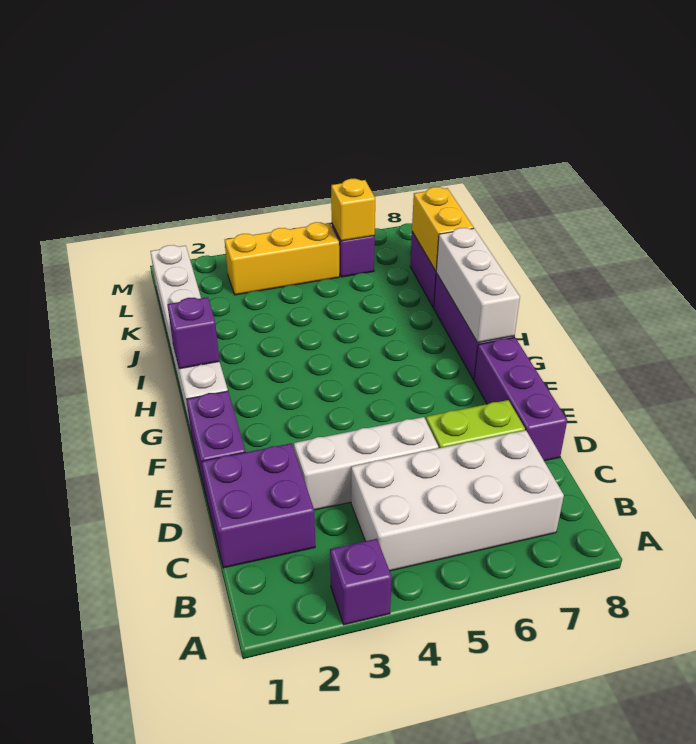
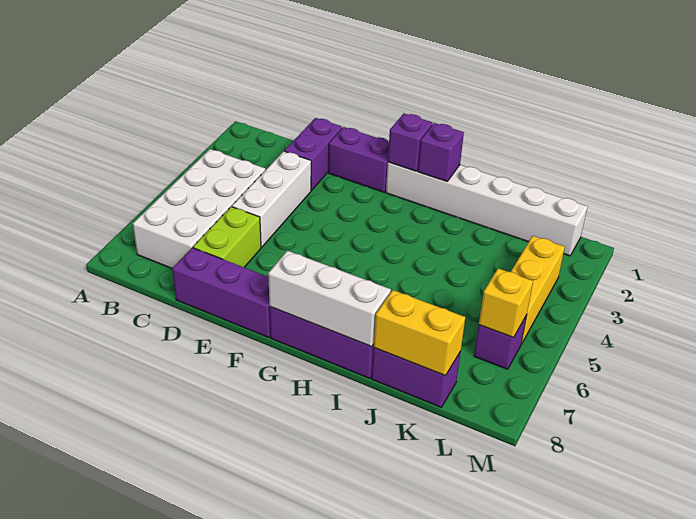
purple 1x1 brick [330,539,392,625] -> purple 1x1 brick moved to [388,114,433,171]
purple 2x2 brick [202,443,315,568] -> purple 1x2 brick [284,118,342,190]

